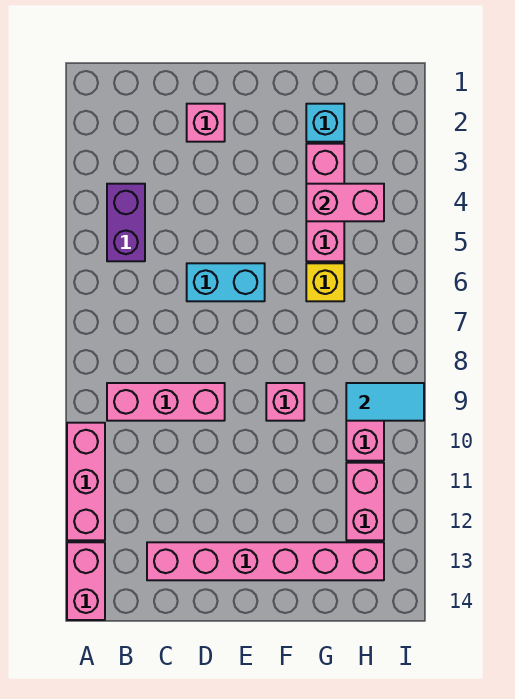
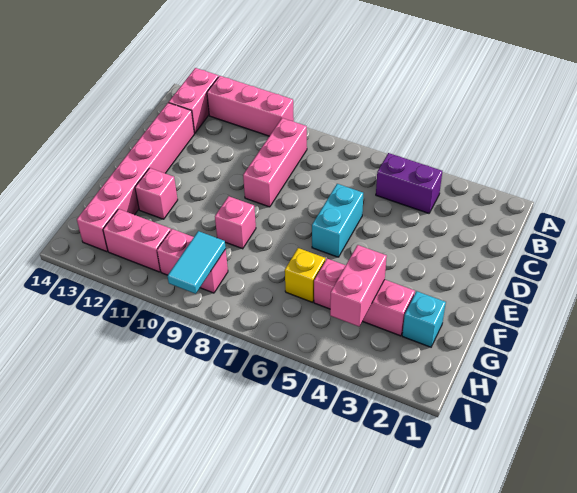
pink 1x2 brick [67,542,105,620] -> pink 1x2 brick turned to [169,68,218,133]
pink 1x1 brick [187,104,225,142] -> pink 1x1 brick moved to [135,168,178,219]

